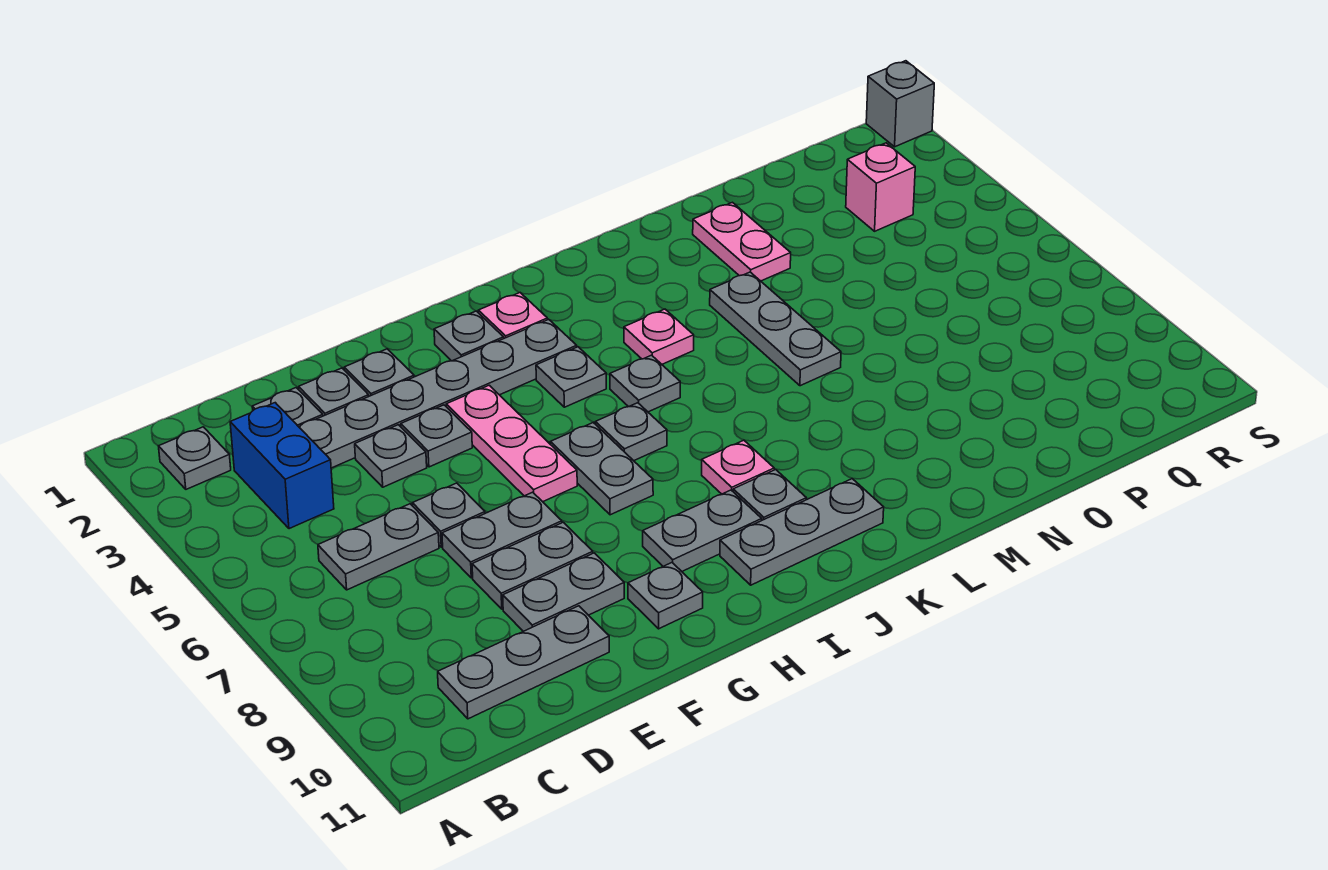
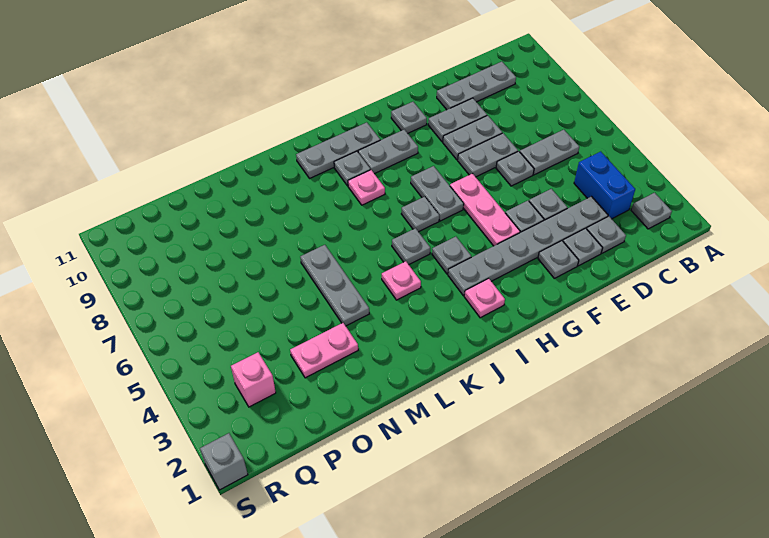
grey 1x1 plate [434,311,504,361] -> none
pink 1x2 plate [693,202,791,281] -> pink 1x2 plate turned to [290,323,358,378]

